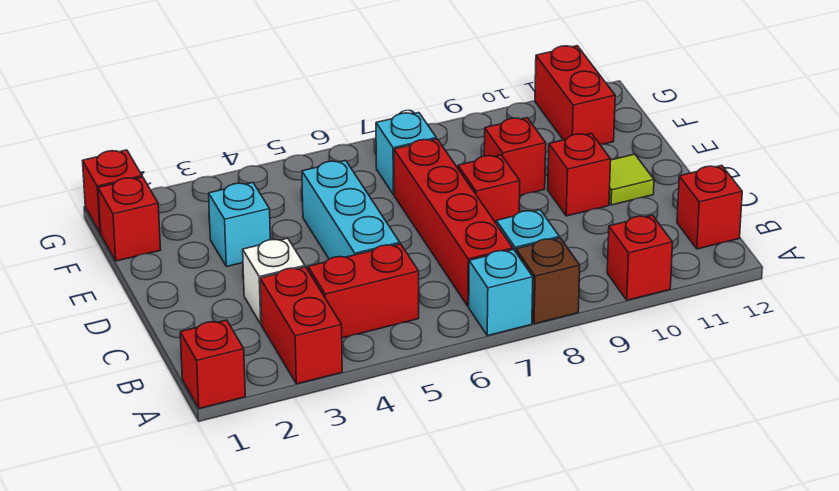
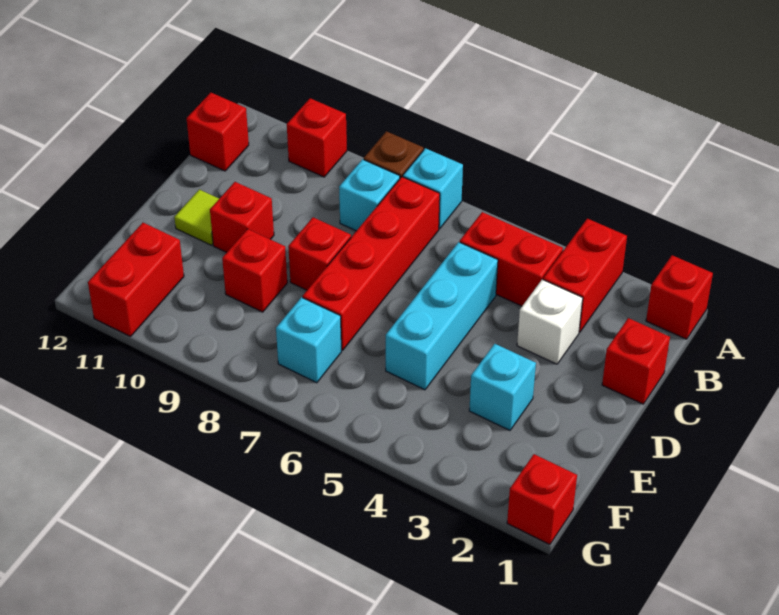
red 1x1 brick [98,177,161,261] -> red 1x1 brick moved to [602,318,670,404]

